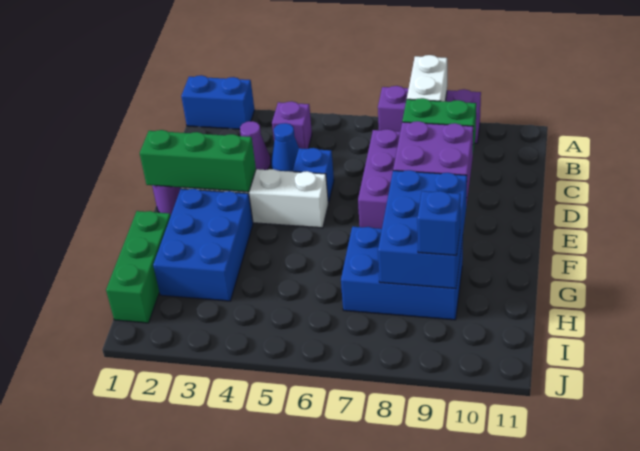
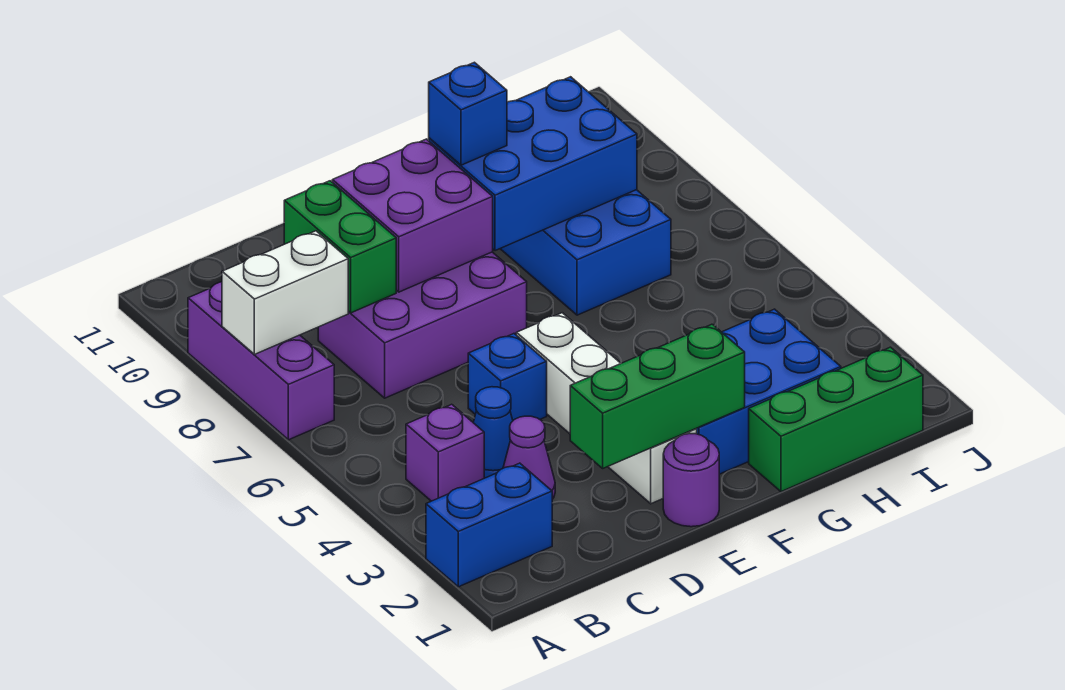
blue 1x2 brick [181,75,255,129] -> blue 1x2 brick turned to [426,463,552,587]
green 1x3 brick [140,130,256,192] -> green 1x3 brick turned to [570,324,745,468]
blue 1x1 brick [417,191,461,255] -> blue 1x1 brick moved to [429,62,507,165]

